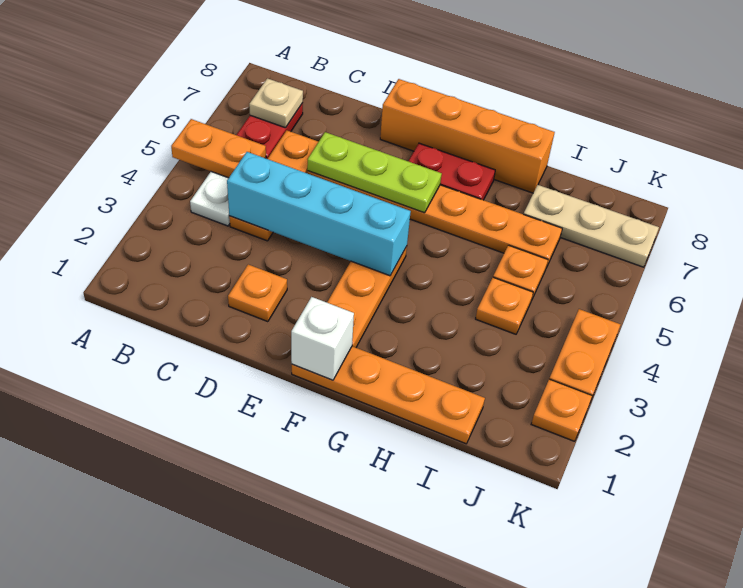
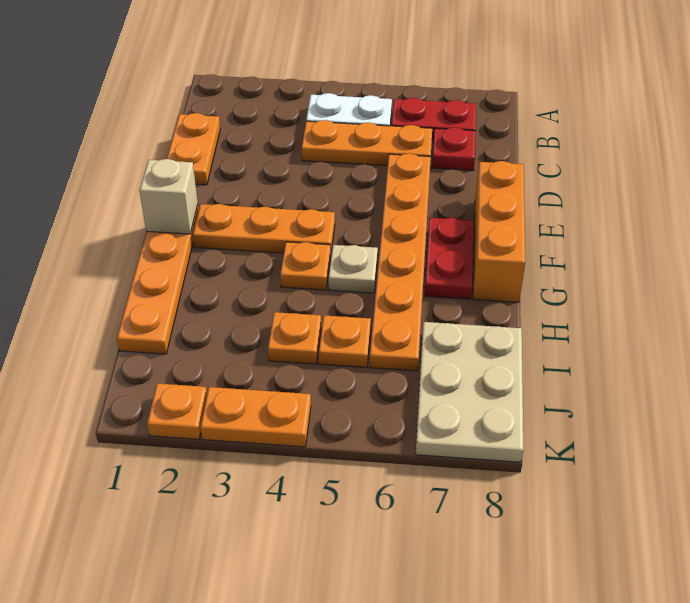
orange 1x2 plate [171,119,266,178] -> orange 1x2 plate moved to [167,113,220,185]
tan 1x1 plate [249,78,303,128] -> tan 1x1 plate moved to [328,245,378,293]
cyan 1x4 brick [227,152,411,276] -> none
none -> red 1x1 plate [432,127,476,171]
orange 1x1 plate [228,264,287,322] -> orange 1x1 plate moved to [280,242,331,290]
lime 1x3 plate [307,132,442,213] -> none
orange 1x4 brick [380,79,555,193] -> orange 1x3 brick [473,161,525,302]
white 1x1 brick [291,297,354,380] -> tan 1x1 brick [139,159,198,234]
tan 1x3 plate [524,185,659,267] -> tan 2x3 plate [416,322,523,462]

